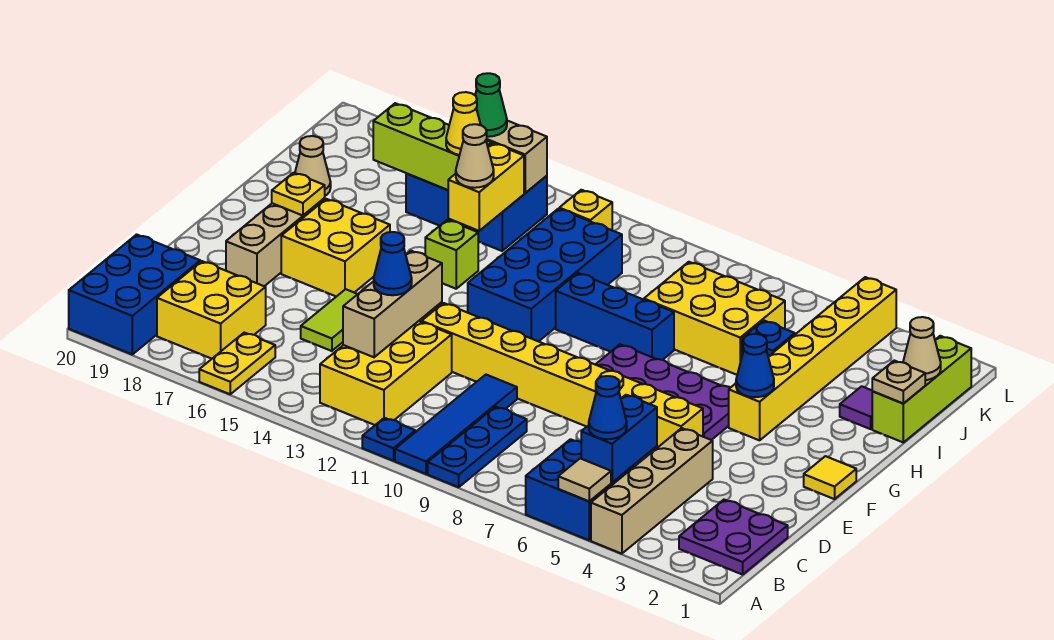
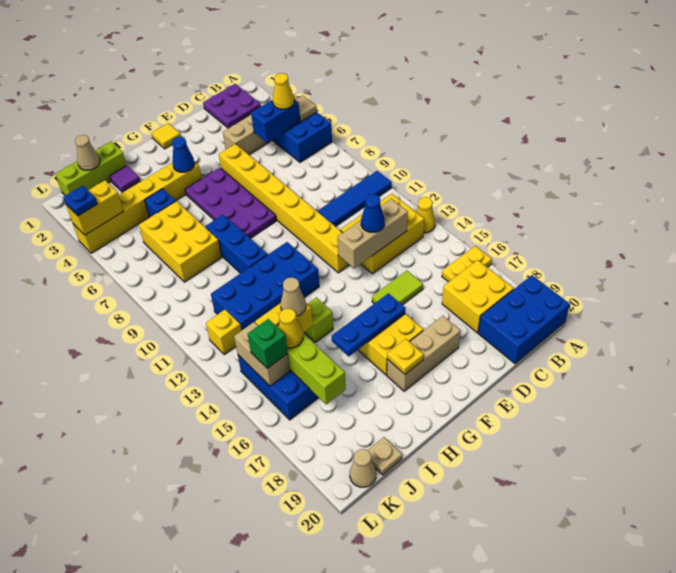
blue 1x3 plate [428,407,527,487] -> blue 1x3 plate moved to [332,293,405,356]
blue 1x1 plate [362,418,415,461] -> blue 1x1 plate moved to [63,186,97,216]
none -> yellow 1x1 cone [416,197,435,233]
blue 1x1 cone [589,376,627,439] -> yellow 1x1 cone [273,73,294,109]
tan 1x1 plate [872,361,925,404] -> tan 1x1 plate moved to [367,437,402,475]
tan 1x1 cone [295,136,331,196] -> tan 1x1 cone moved to [350,449,376,487]
none -> yellow 1x2 brick [66,180,123,235]
green 1x1 cone [475,73,507,137] -> green 1x1 brick [248,319,288,368]

